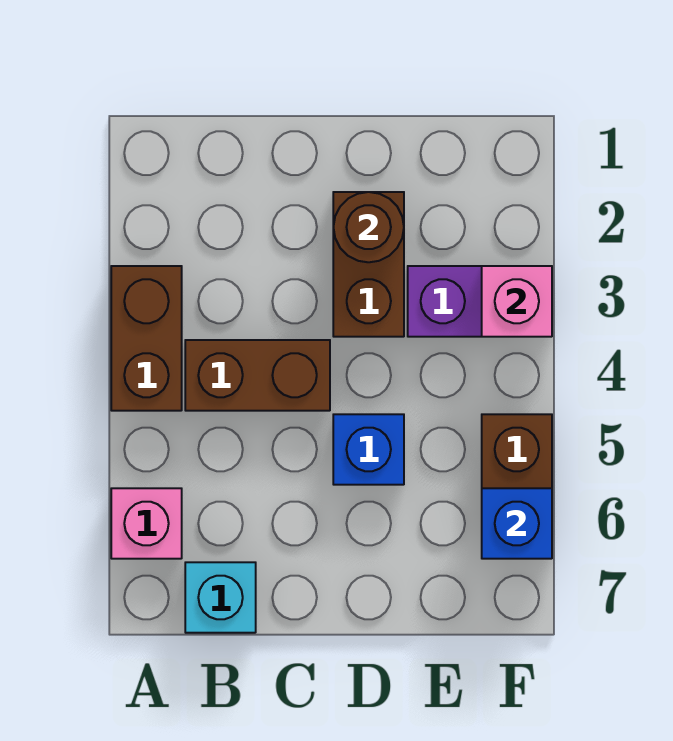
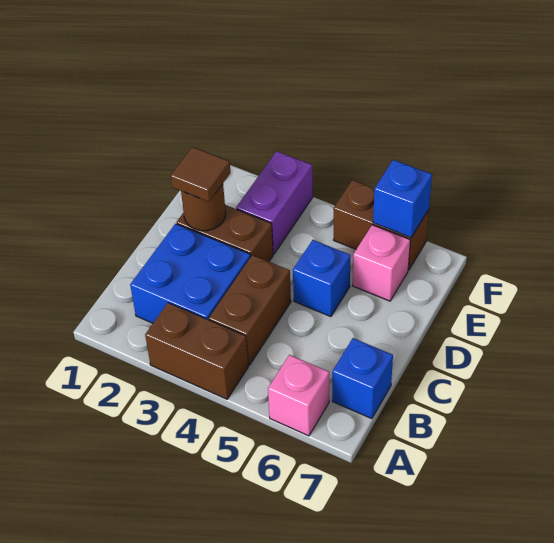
none -> blue 2x2 brick [130,224,251,323]
cyan 1x1 brick [185,562,256,633] -> blue 1x1 brick [332,338,393,419]
none -> brown 1x1 tile [171,147,230,202]
pink 1x1 brick [482,266,552,337] -> pink 1x1 brick moved to [353,225,410,301]

